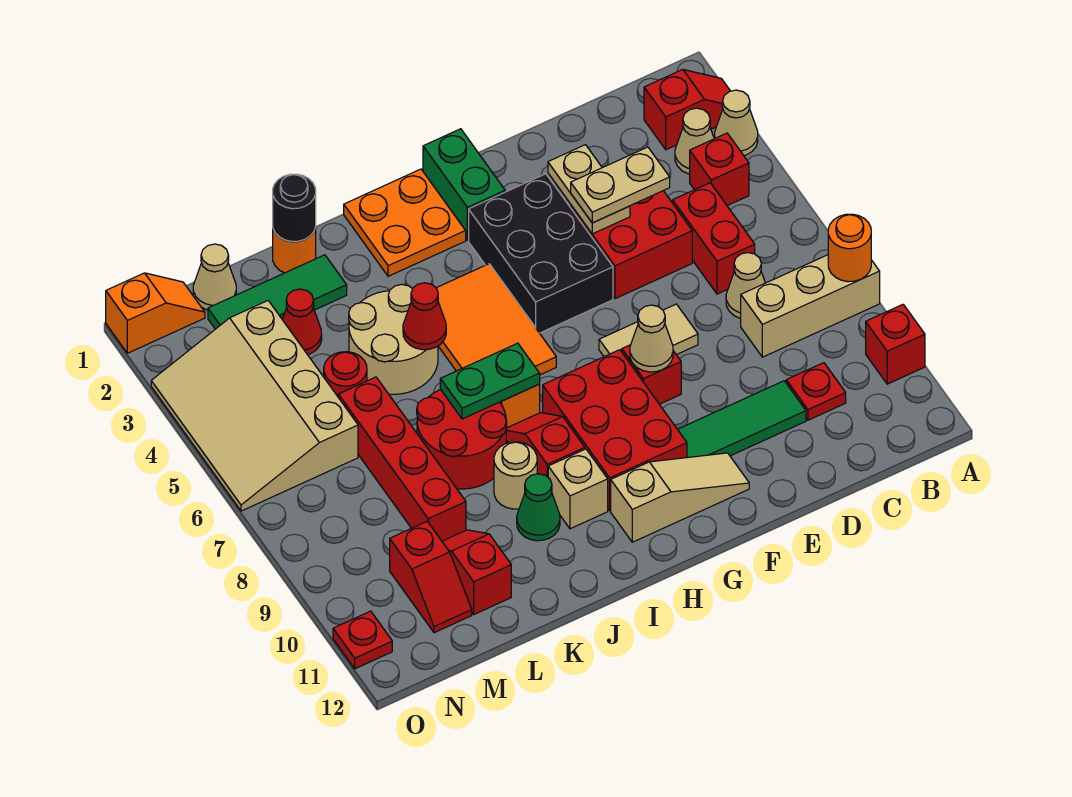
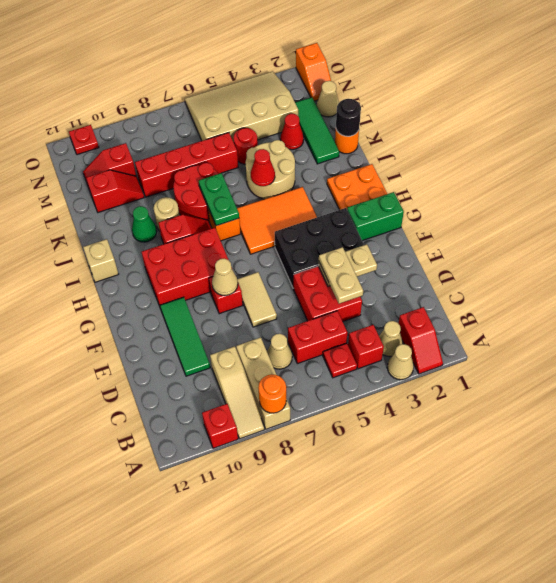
red 1x1 plate [786,363,846,420] -> red 1x1 plate moved to [323,343,357,378]
tan 1x3 slope [611,453,749,542] -> tan 1x3 slope moved to [210,346,264,439]
tan 1x1 brick [548,449,608,529] -> tan 1x1 brick moved to [83,239,118,282]

